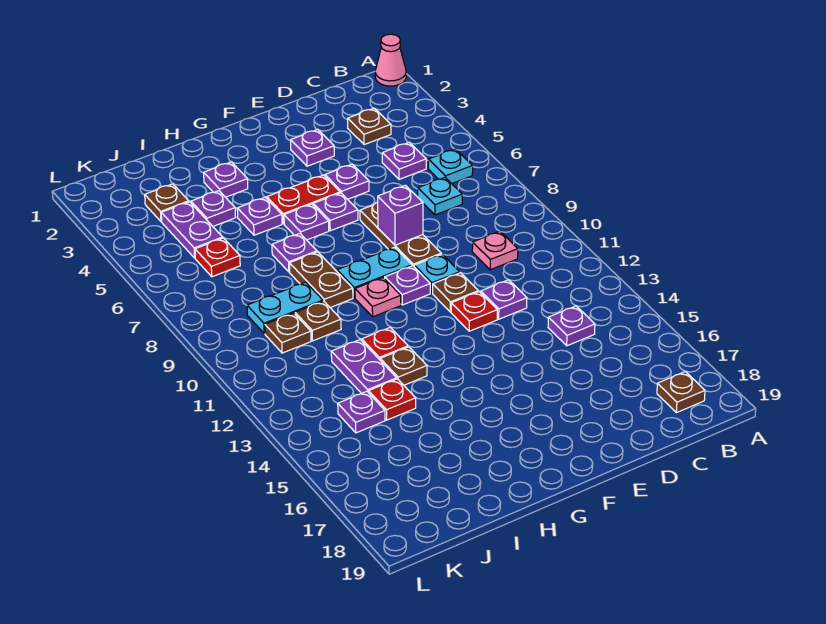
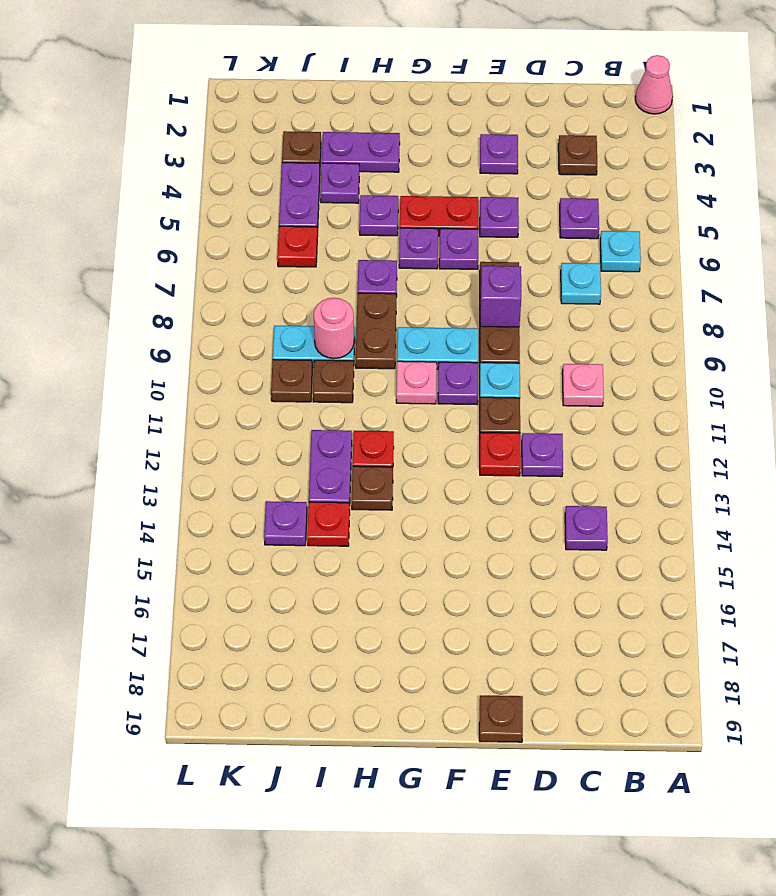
brown 1x1 plate [657,371,705,413] -> brown 1x1 plate moved to [479,696,523,742]
purple 1x1 plate [204,162,248,197] -> purple 1x2 plate [322,132,400,172]
none -> pink 1x1 round brick [314,298,354,359]

